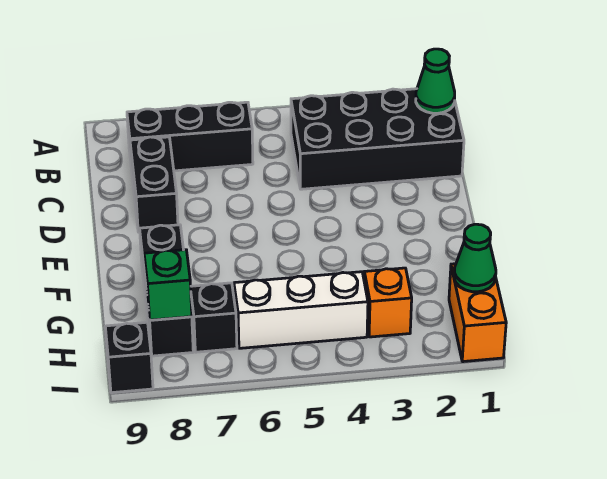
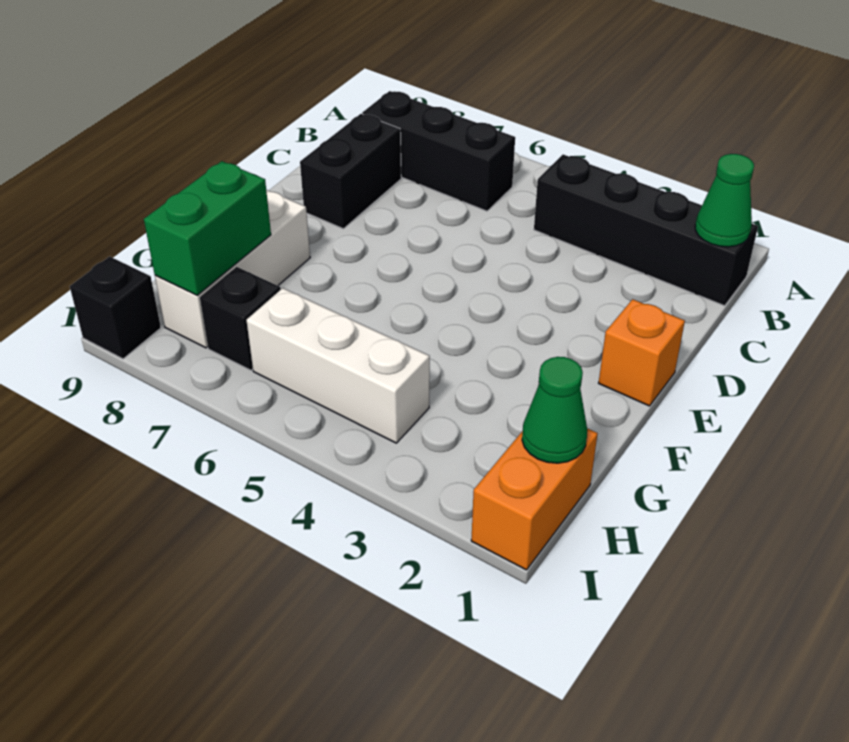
black 2x4 brick [291,89,464,189] -> black 1x4 brick [534,155,758,306]
black 1x3 brick [140,225,193,356] -> white 1x3 brick [155,190,310,348]
orange 1x1 brick [364,268,412,337] -> orange 1x1 brick moved to [599,299,685,406]
green 1x1 brick [144,250,192,320] -> green 1x2 brick [144,161,271,295]

